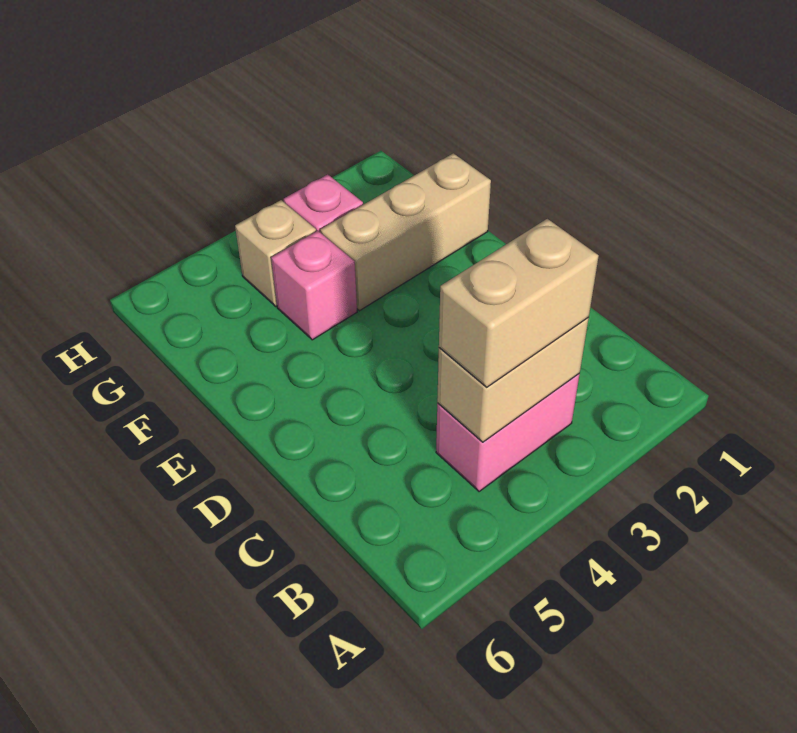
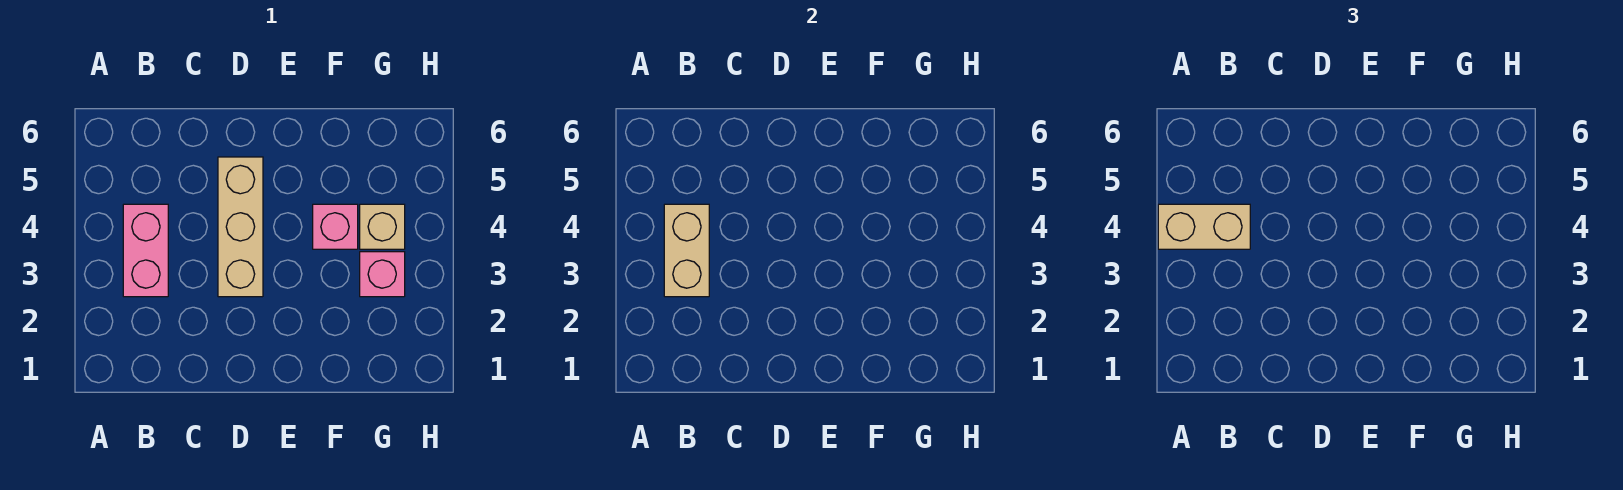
tan 1x2 brick [439,219,599,387] -> tan 1x2 brick turned to [1158,204,1250,249]
tan 1x3 brick [320,153,491,311] -> tan 1x3 brick moved to [218,157,263,297]

